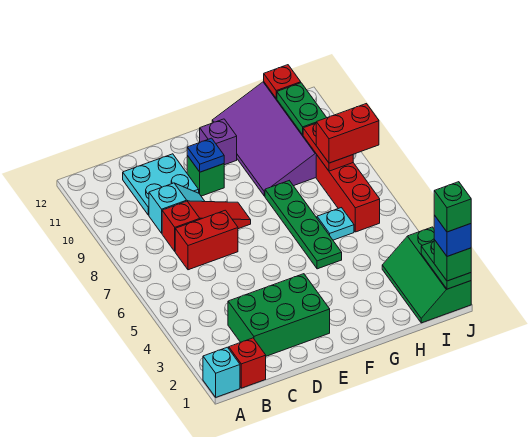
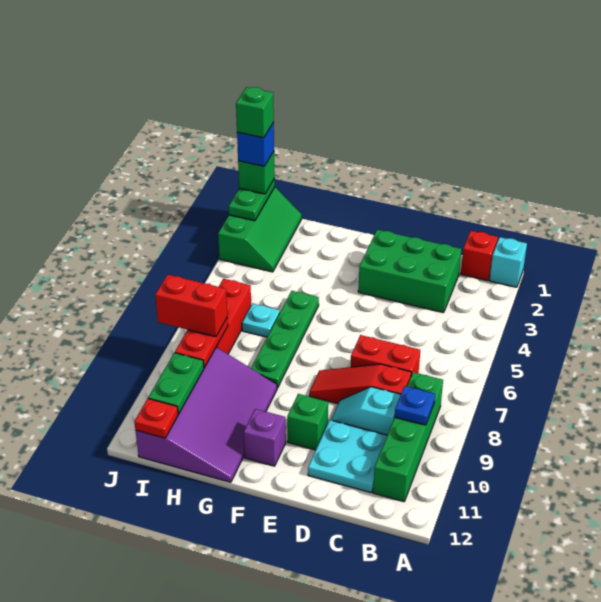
none -> green 1x4 brick [373,372,443,502]
blue 1x1 plate [187,138,224,172] -> blue 1x1 plate moved to [395,386,435,425]

